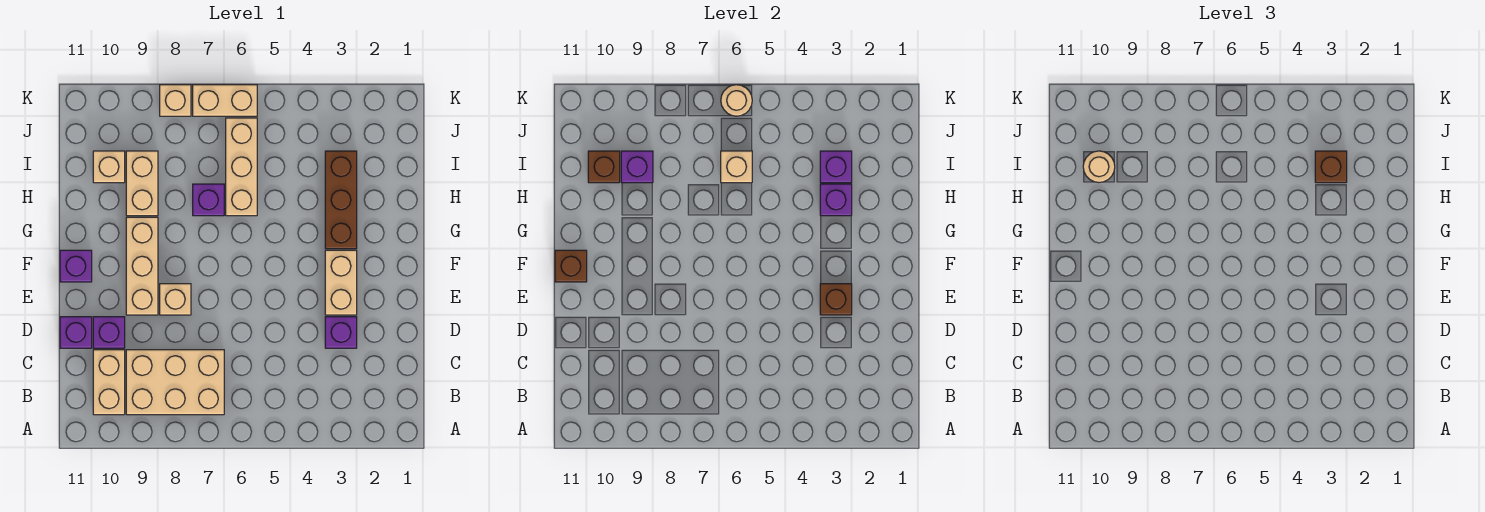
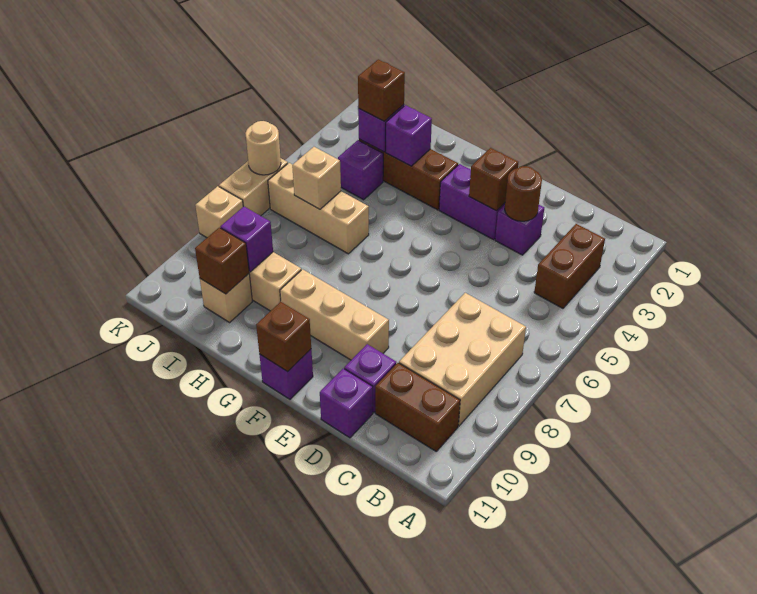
none -> brown 1x2 brick [534,224,605,308]
tan 1x2 brick [93,350,125,415] -> brown 1x2 brick [375,363,460,451]
none -> brown 1x1 round brick [505,166,542,221]
tan 1x2 brick [325,250,357,315] -> purple 1x2 brick [439,164,505,240]
tan 1x1 brick [160,284,191,315] -> none
purple 1x1 brick [193,184,224,216] -> purple 1x1 brick moved to [338,140,383,200]
tan 1x1 round brick [1083,151,1115,182] -> none

